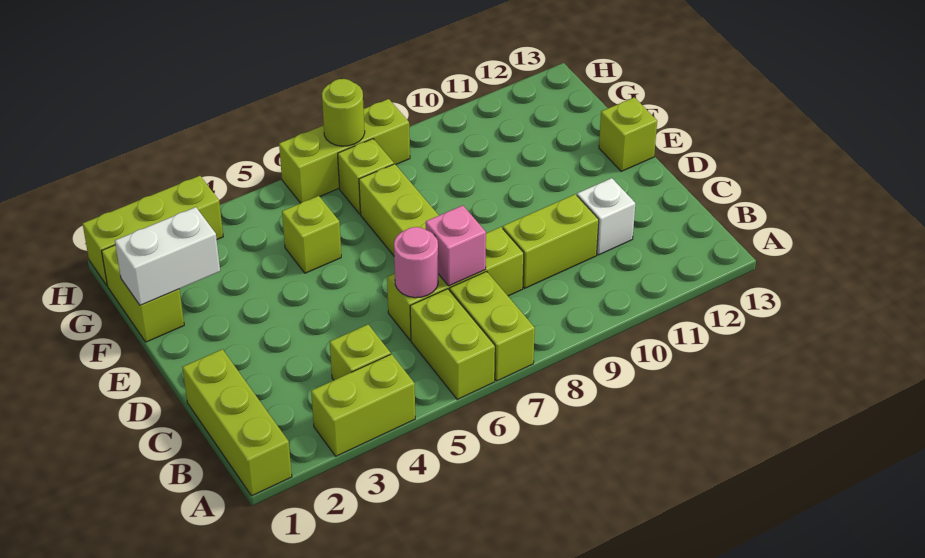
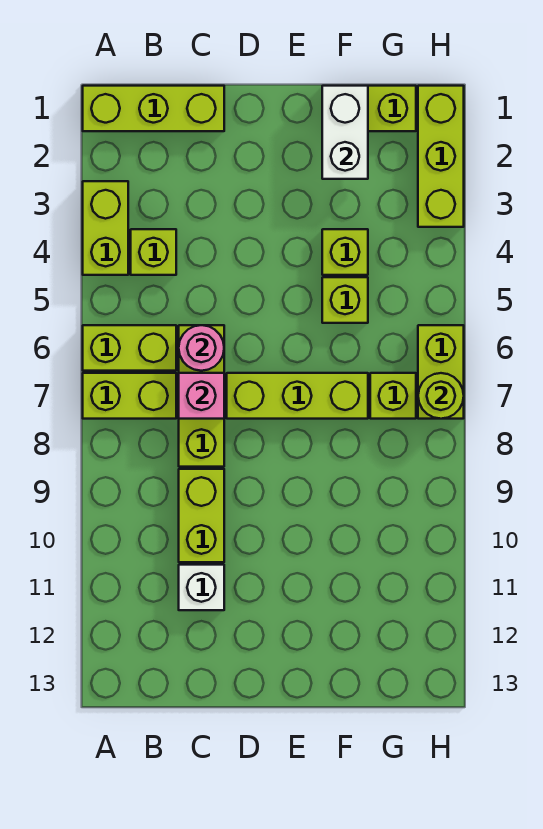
lime 1x1 brick [599,97,657,171] -> lime 1x1 brick moved to [322,229,368,275]
lime 1x3 brick [279,99,410,203] -> lime 1x2 brick [418,325,464,419]

